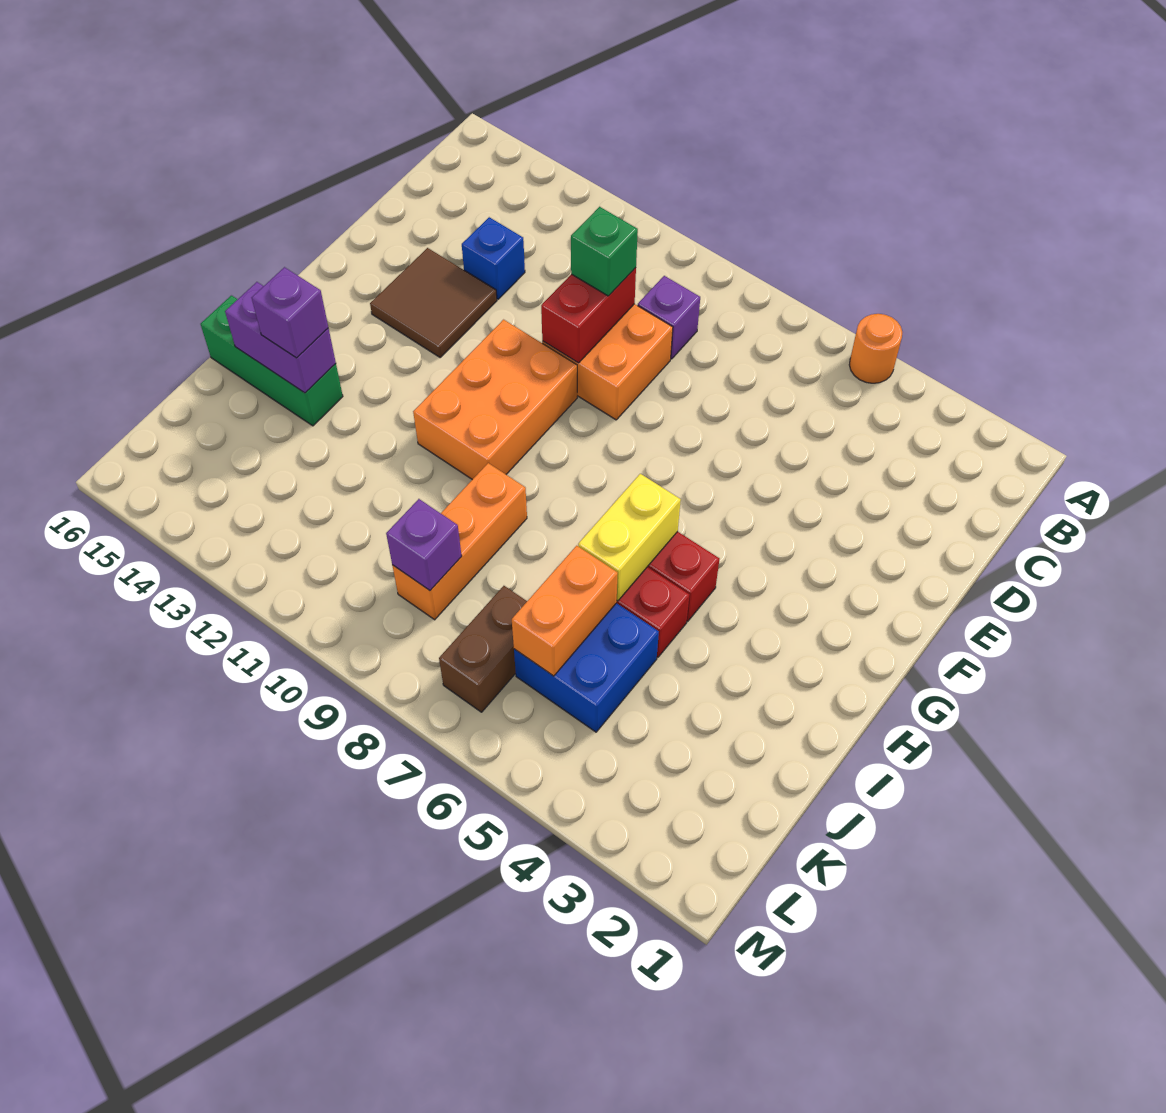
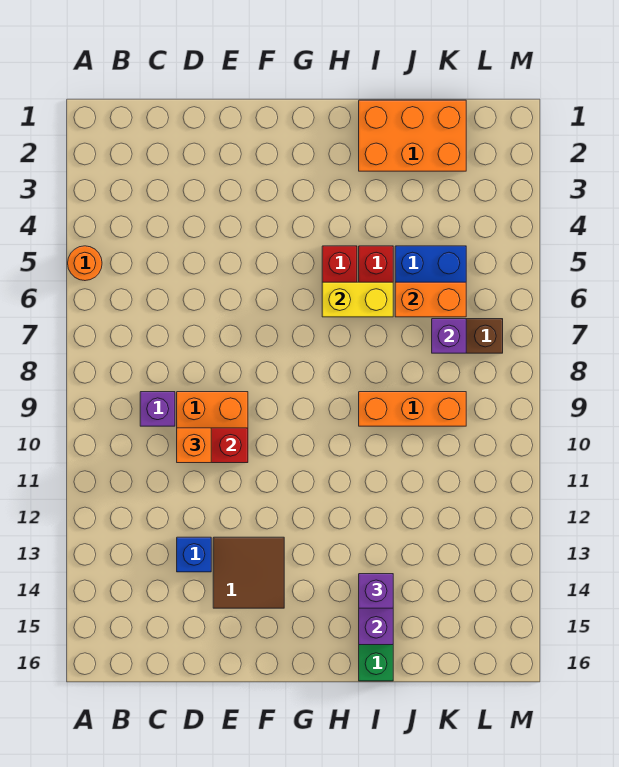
green 1x1 brick [571,207,638,296] -> orange 1x1 brick [177,428,211,463]
orange 2x3 brick [413,320,577,479] -> orange 2x3 brick moved to [359,100,466,171]
purple 1x1 brick [386,499,462,590] -> purple 1x1 brick moved to [432,319,466,353]

